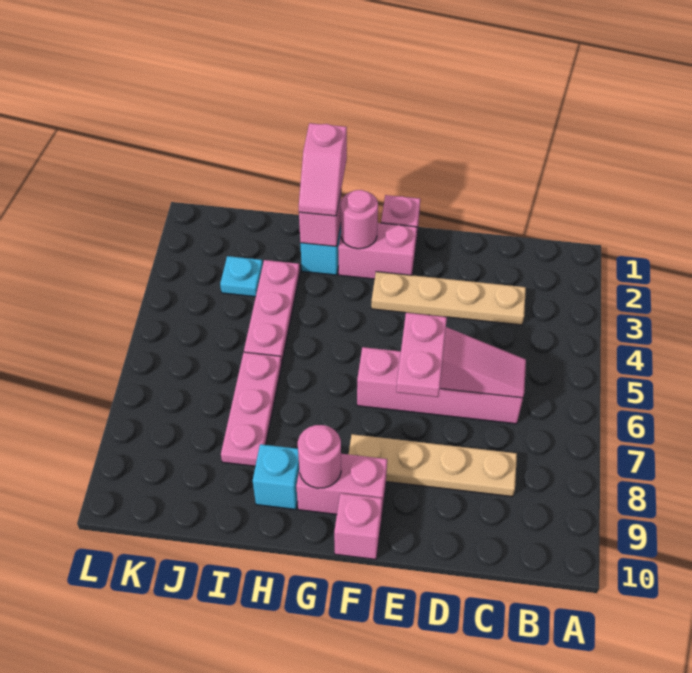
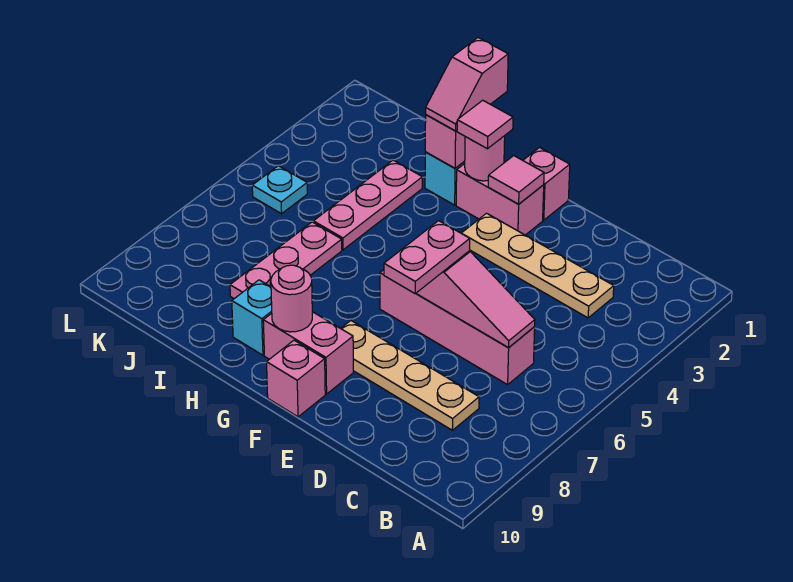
none -> pink 1x1 tile [488,156,544,204]
none -> pink 1x1 tile [457,100,513,149]
cyan 1x1 plate [220,256,263,297] -> cyan 1x1 plate moved to [252,166,307,214]

